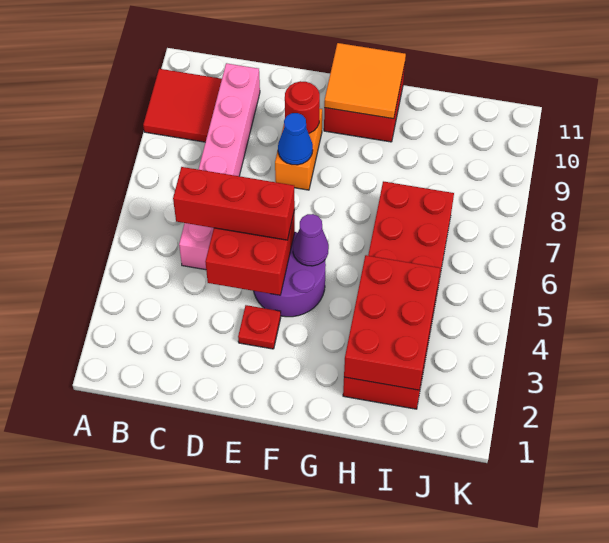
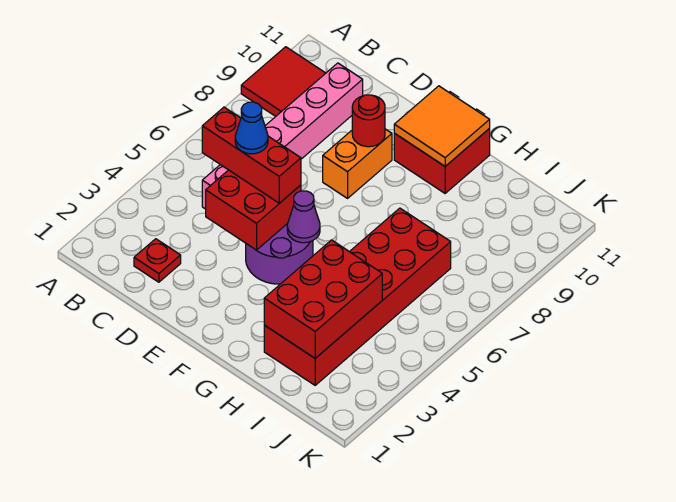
red 1x1 plate [238,305,281,349] -> red 1x1 plate moved to [134,239,181,282]
blue 1x1 cone [278,113,313,165] -> blue 1x1 cone moved to [235,102,268,154]

